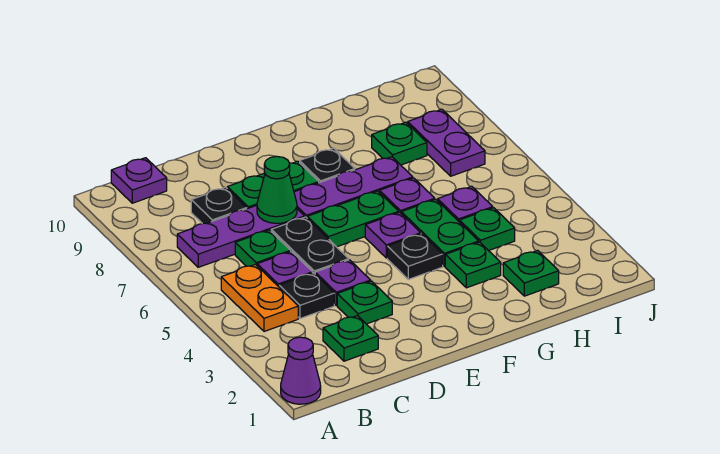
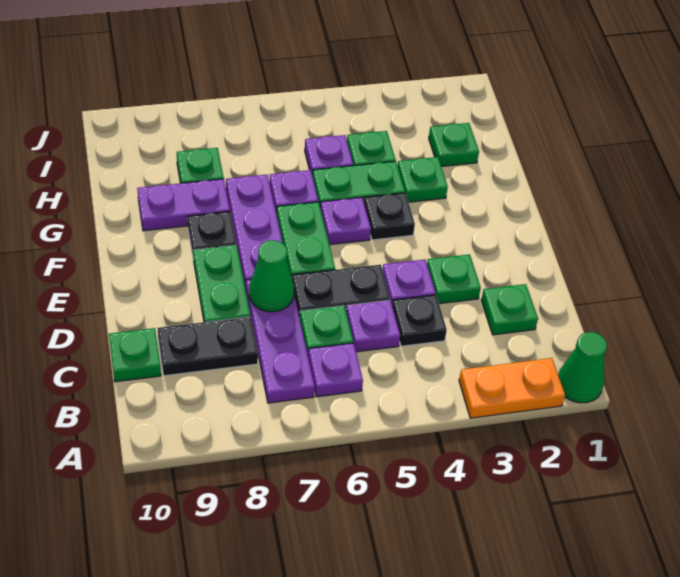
purple 1x1 cone [281,337,321,404] -> green 1x1 cone [558,332,607,403]
orange 1x2 plate [221,264,298,332] -> orange 1x2 plate moved to [459,358,565,418]
purple 1x1 plate [111,158,167,203] -> purple 1x1 plate moved to [308,343,363,397]
black 1x1 plate [191,187,247,224] -> black 1x2 plate [157,316,258,376]
none -> green 1x1 plate [109,328,161,382]
purple 1x2 plate [408,109,485,176] -> purple 1x2 plate moved to [137,179,230,231]

